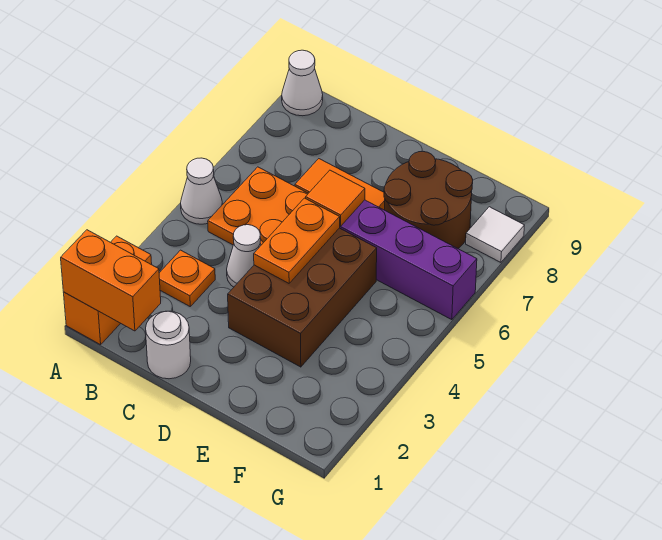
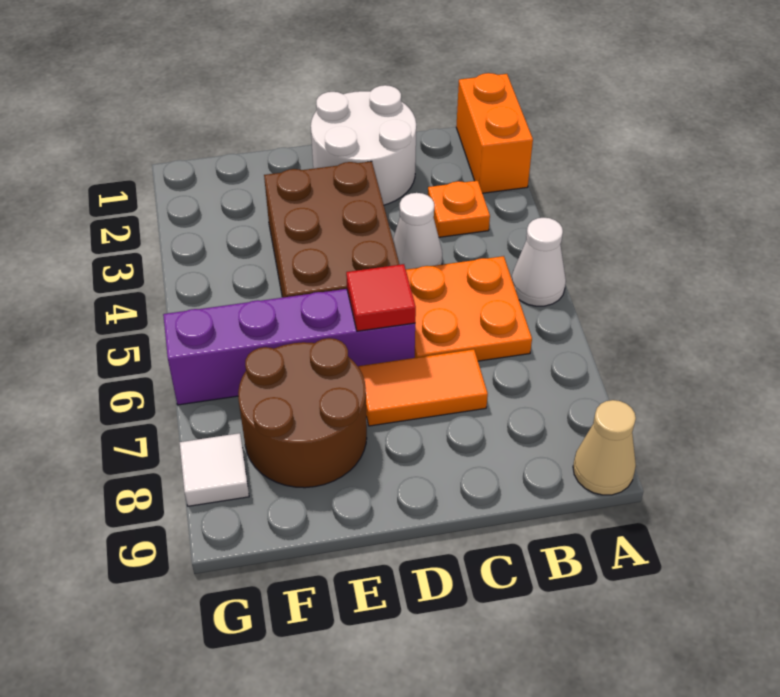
orange 1x2 brick [61,230,161,331] -> none
white 1x1 cone [282,50,323,116] -> tan 1x1 cone [573,400,636,495]
white 1x1 round brick [146,311,191,379] -> white 2x2 round brick [311,85,416,205]
orange 1x2 plate [254,198,340,283] -> none
orange 1x1 tile [306,170,365,226] -> red 1x1 tile [346,264,416,331]

